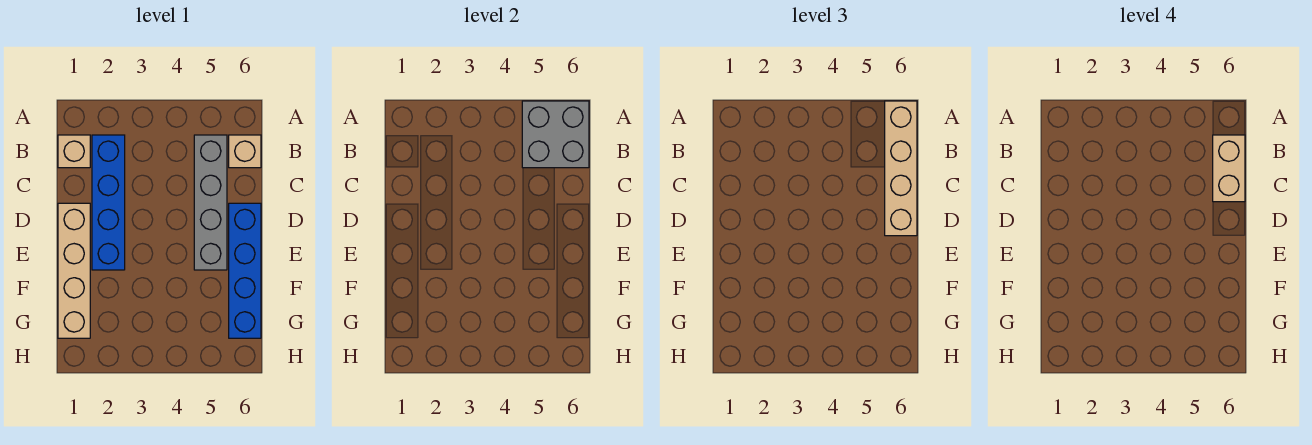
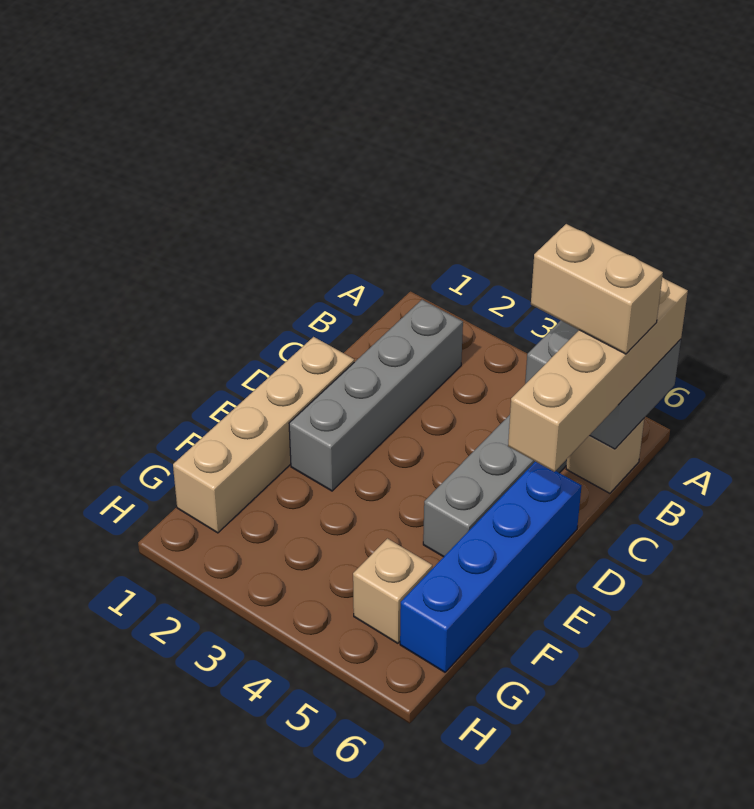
tan 1x1 brick [58,135,90,168] -> tan 1x1 brick moved to [353,539,432,643]
blue 1x4 brick [92,135,125,270] -> grey 1x4 brick [289,300,463,491]
tan 1x2 brick [1213,135,1245,202] -> tan 1x2 brick turned to [531,224,663,354]

